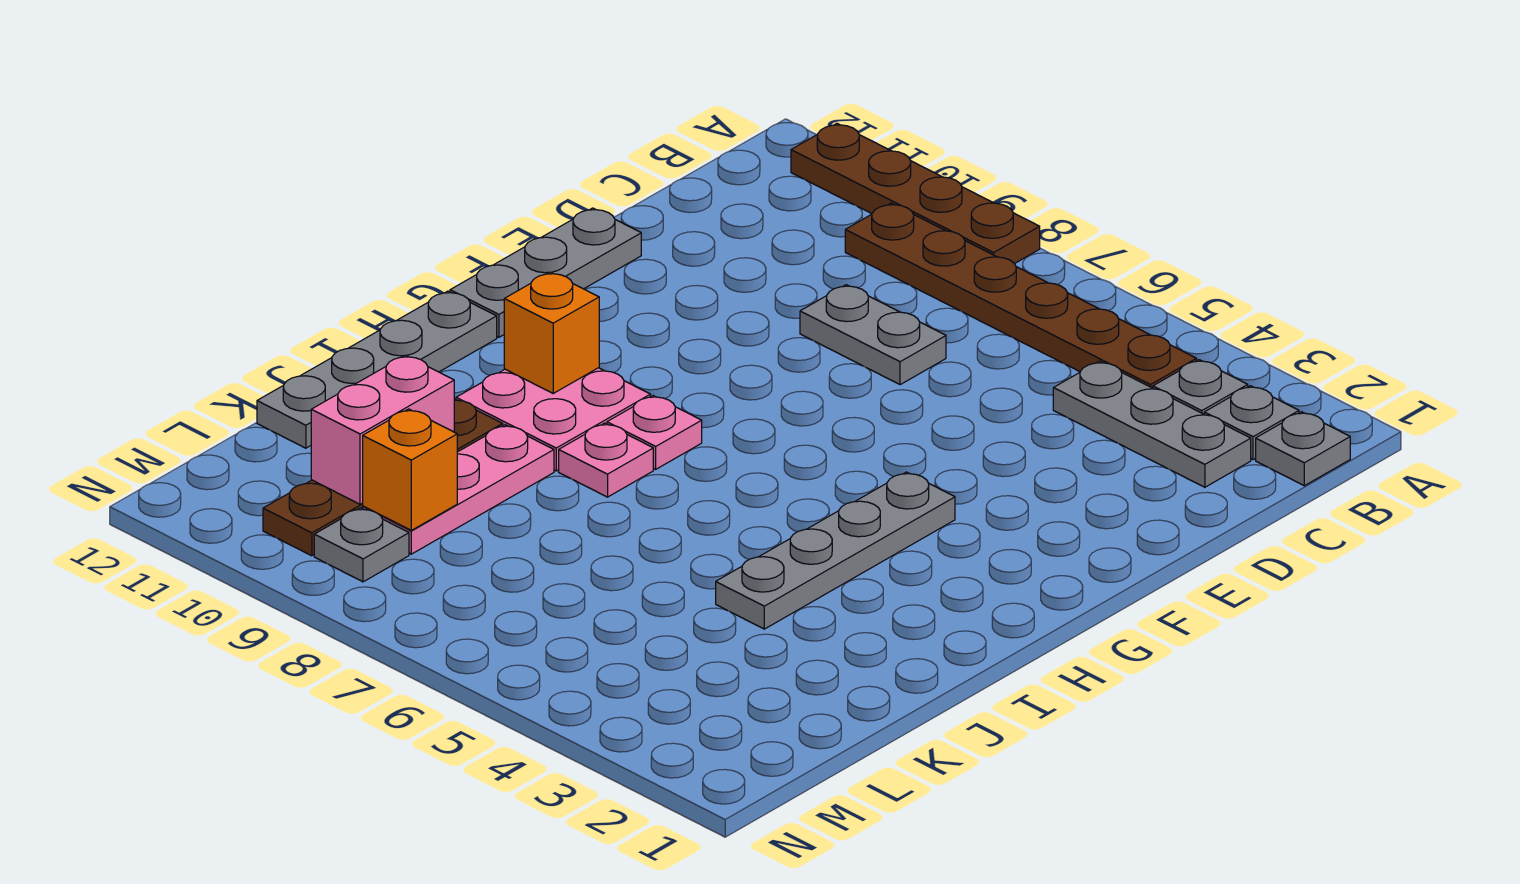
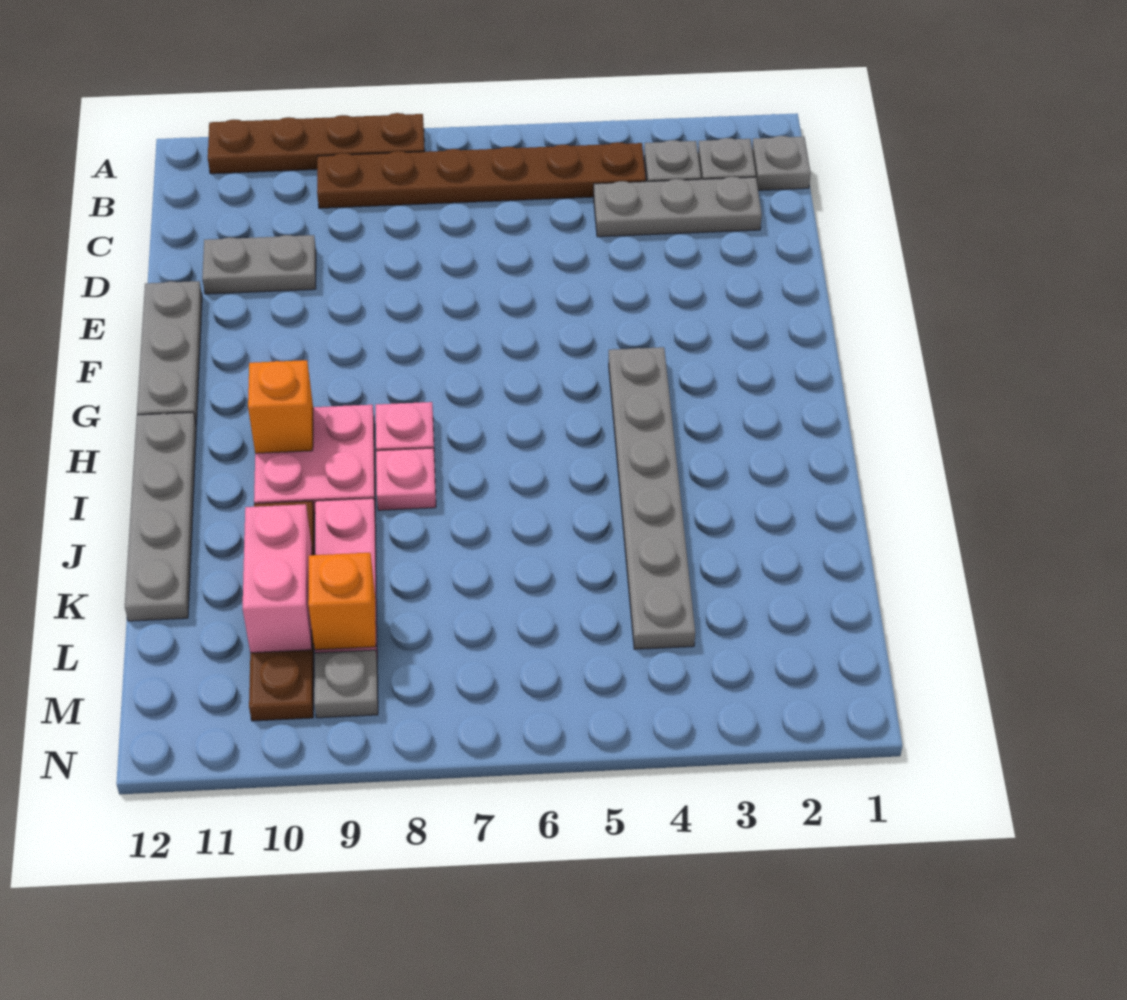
grey 1x2 plate [800,285,946,385] -> grey 1x2 plate moved to [202,235,316,294]
grey 1x4 plate [716,472,955,629] -> grey 1x6 plate [609,347,695,649]

